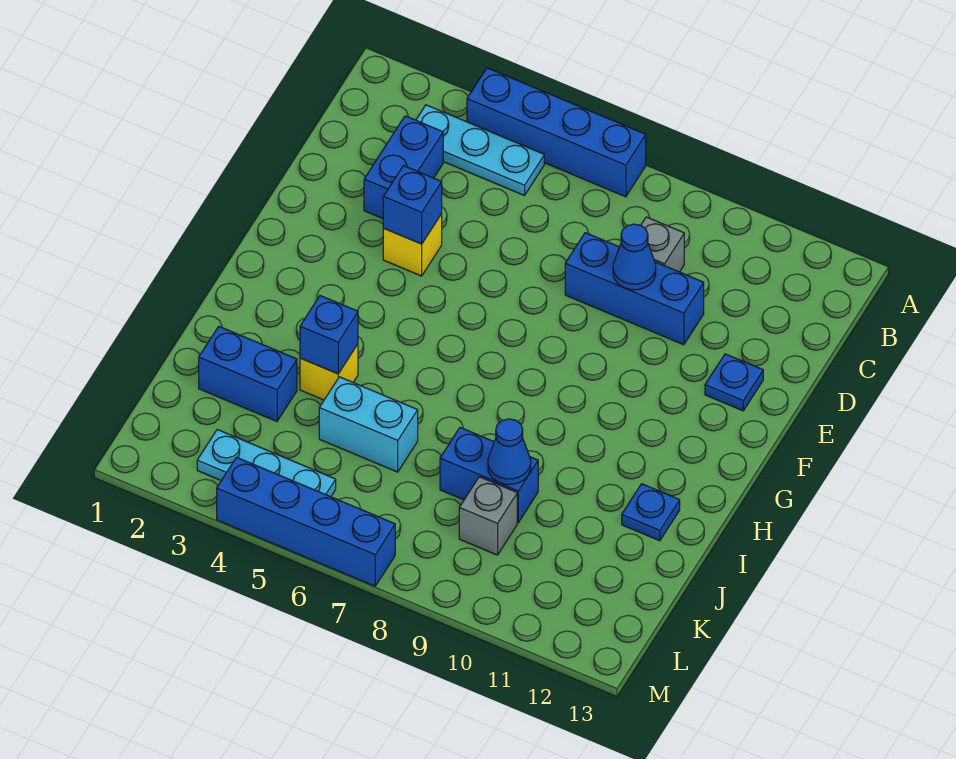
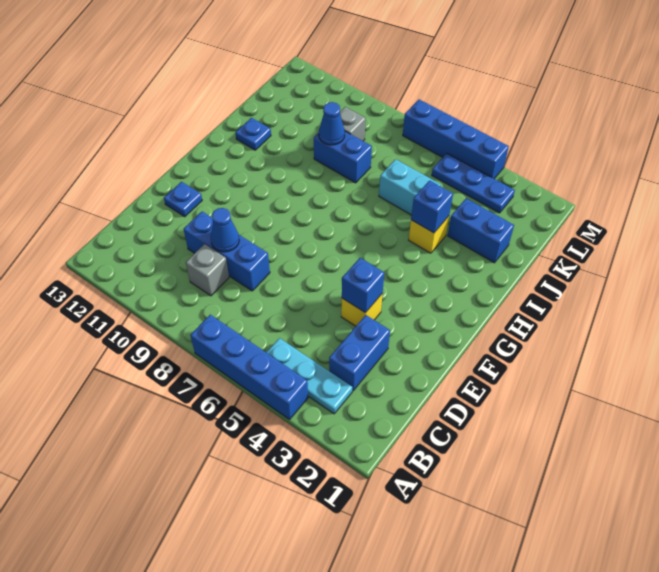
cyan 1x3 plate [197,429,336,497] -> blue 1x3 plate [432,153,515,213]

